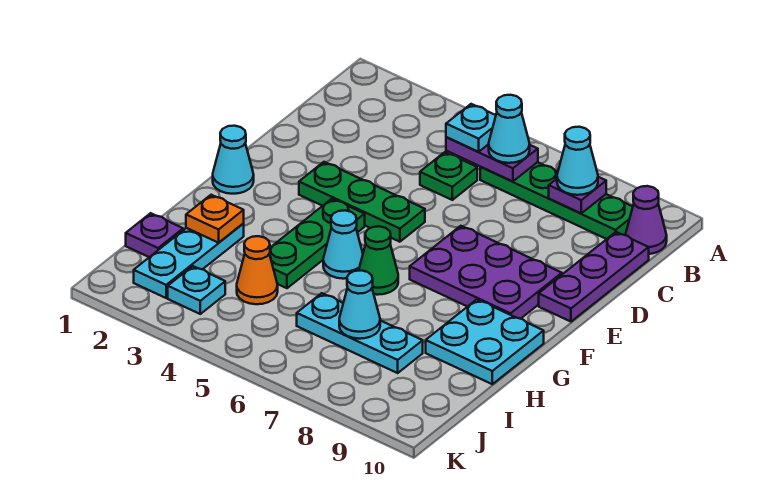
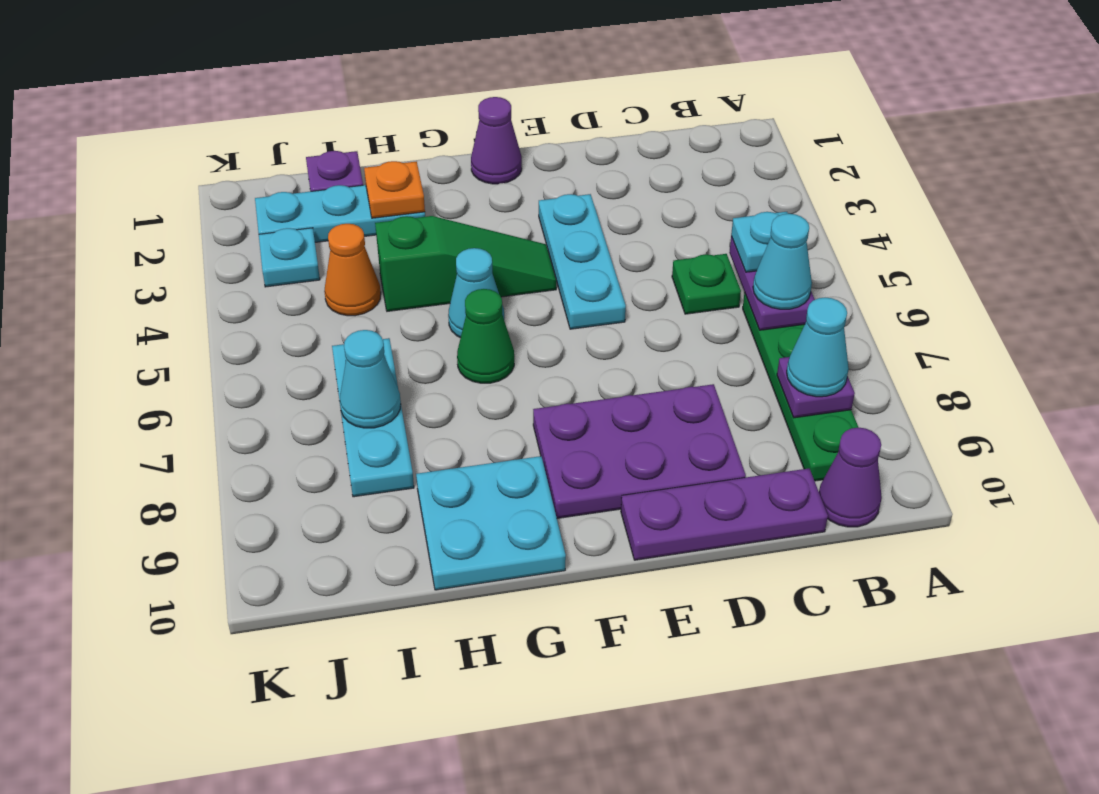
green 1x3 plate [299,162,425,242] -> cyan 1x3 plate [539,194,626,329]
purple 2x3 plate [410,226,562,319] -> purple 2x3 plate turned to [533,384,746,518]
cyan 1x1 cone [213,126,254,194] -> purple 1x1 cone [471,97,522,184]
green 1x3 plate [269,199,365,288] -> green 1x3 slope [375,216,556,311]

